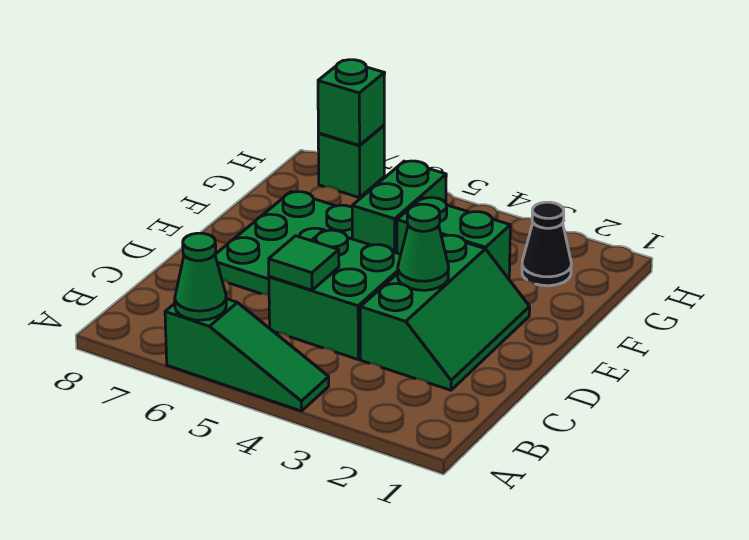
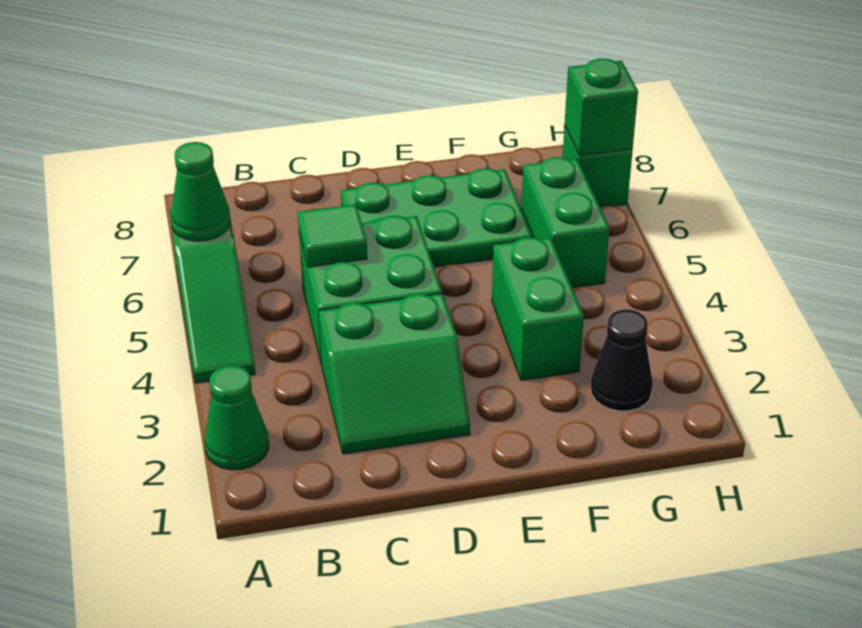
green 2x3 slope [360,235,530,390] -> green 2x2 slope [319,293,470,454]
green 1x1 cone [398,204,449,290] -> green 1x1 cone moved to [205,365,269,470]
green 1x2 brick [352,161,446,253] -> green 1x2 brick turned to [521,157,610,288]

